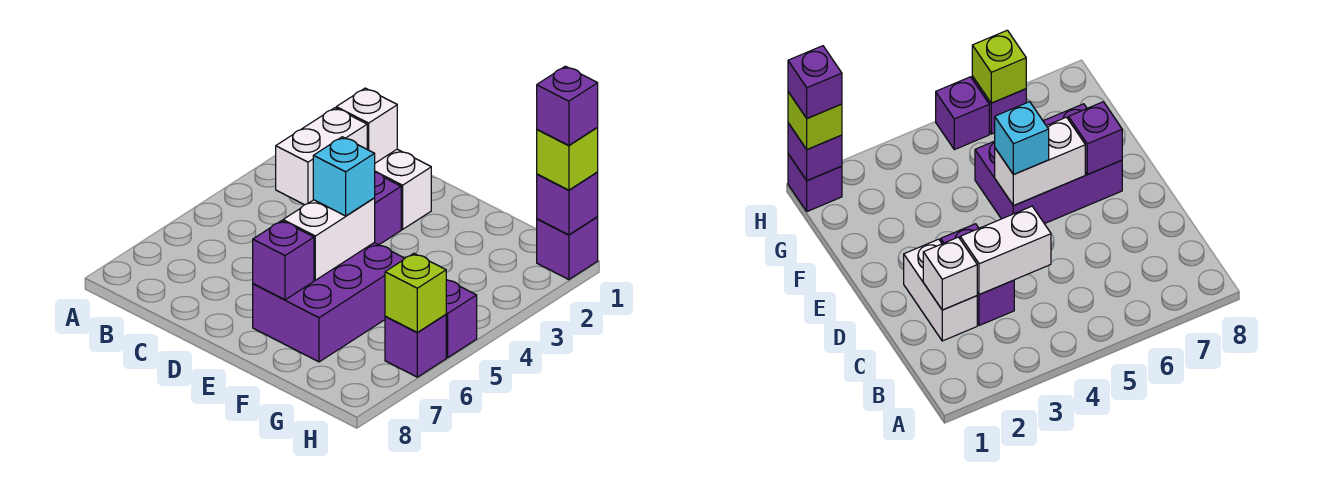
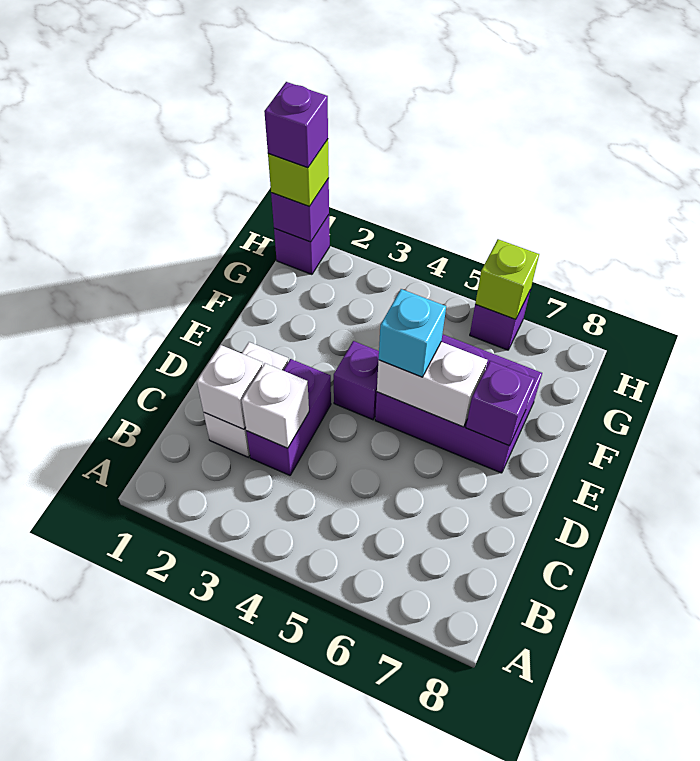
white 1x2 brick [276,108,367,205] -> white 1x1 brick [242,363,309,448]
purple 1x1 brick [446,280,477,358] -> purple 1x1 brick moved to [334,341,379,420]

